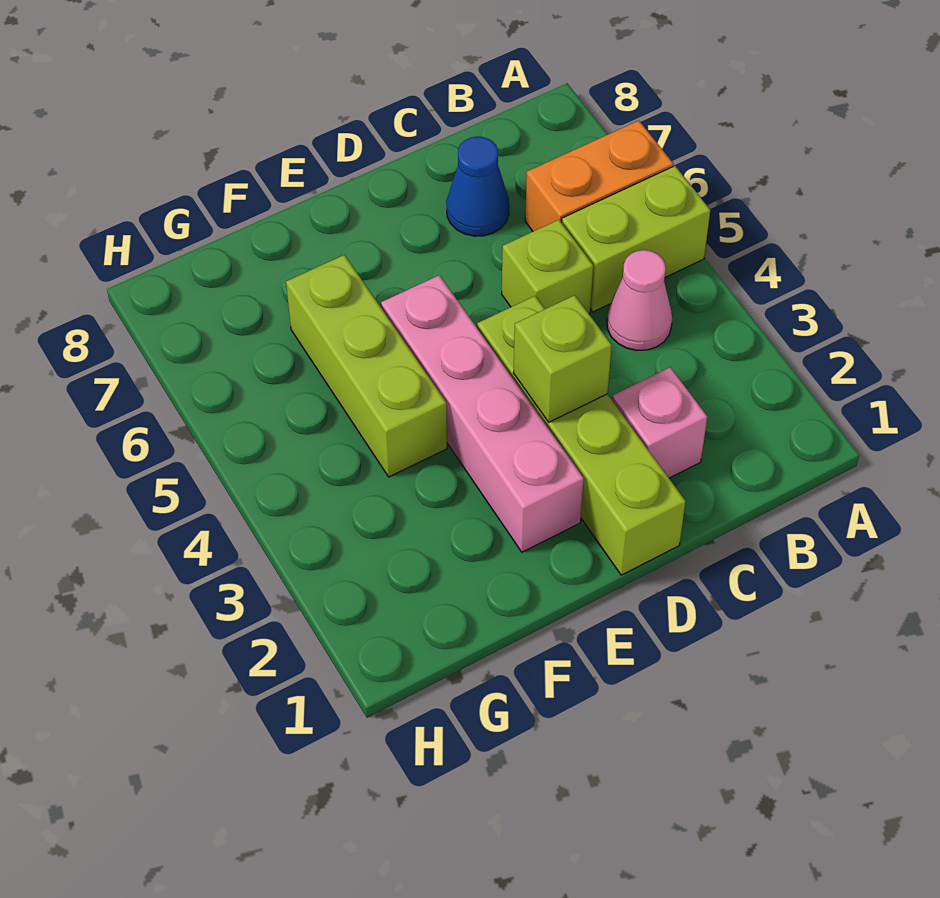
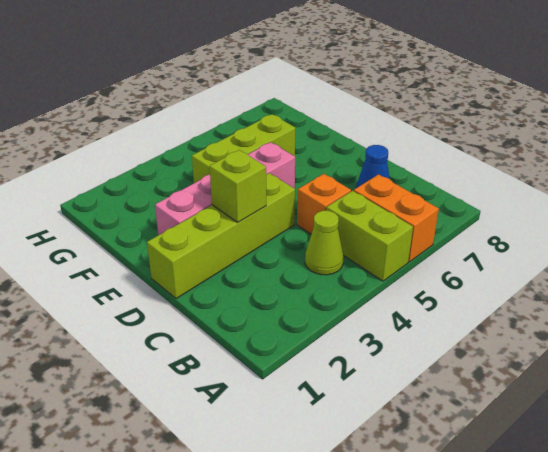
pink 1x1 cone [607,250,672,350] -> lime 1x1 cone [305,211,343,275]
pink 1x1 brick [612,367,707,478] -> none
lime 1x1 brick [502,220,593,314] -> orange 1x1 brick [297,174,351,234]

